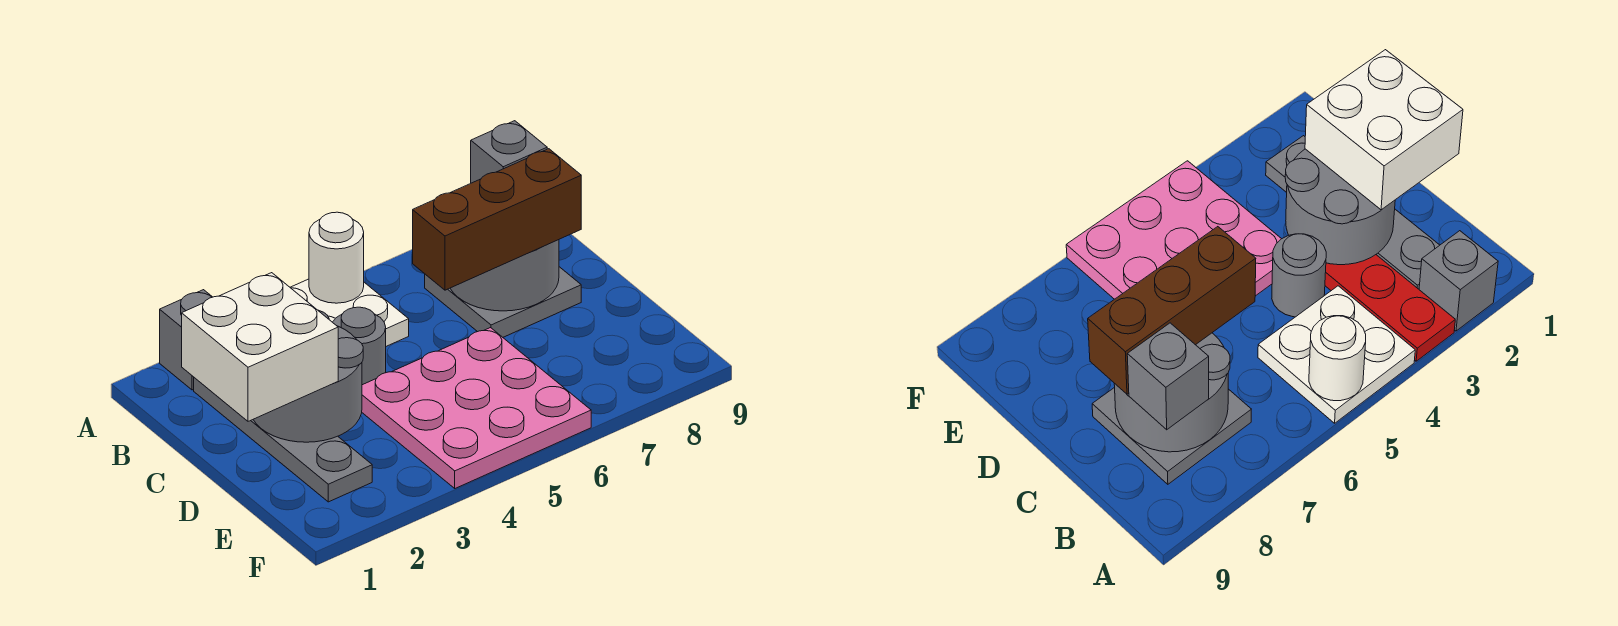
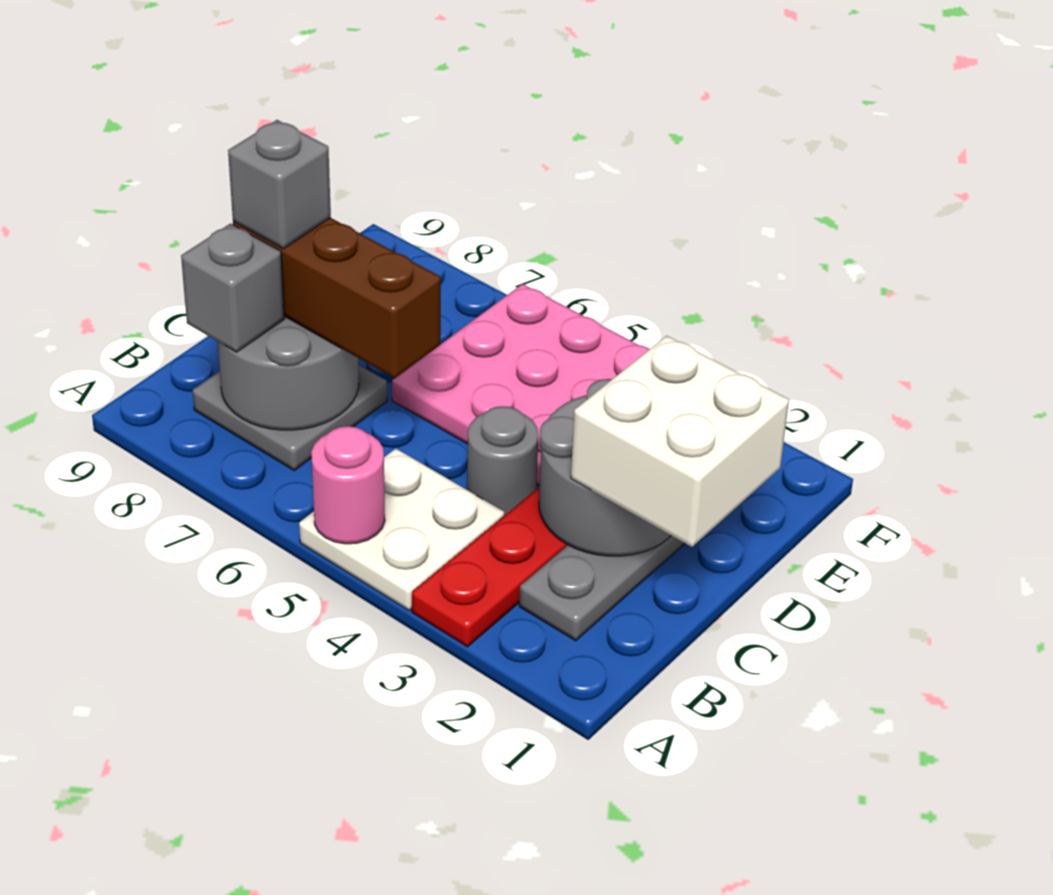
grey 1x1 brick [160,290,212,390] -> grey 1x1 brick moved to [228,120,331,249]
white 1x1 round brick [309,212,364,303] -> pink 1x1 round brick [311,426,385,544]

